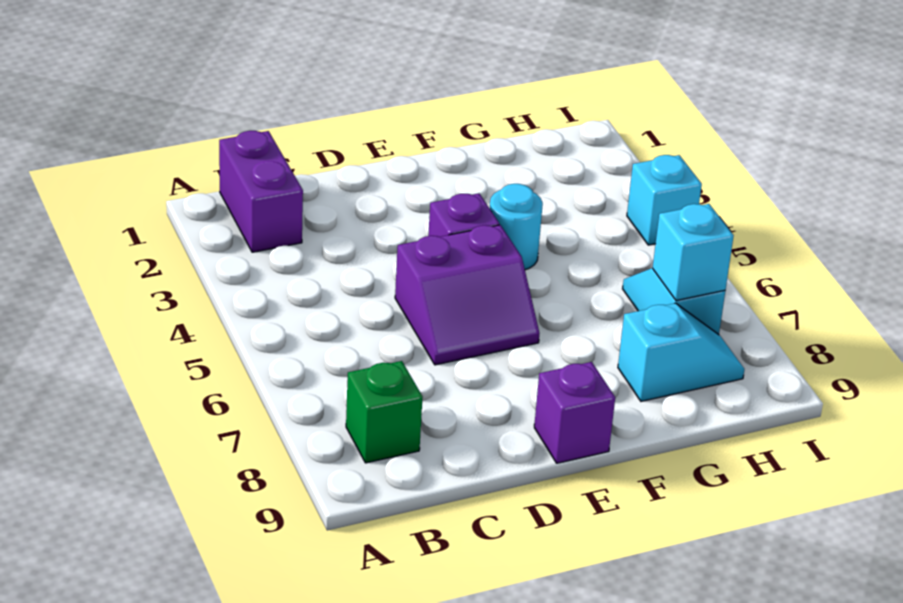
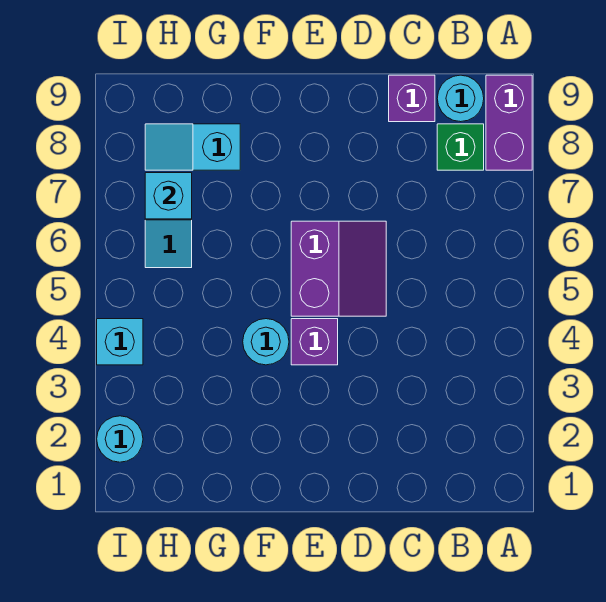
purple 1x2 brick [219,131,303,252] -> purple 1x2 brick moved to [486,75,532,170]
none -> cyan 1x1 round brick [437,75,484,122]
purple 2x2 slope [395,225,539,365] -> purple 2x2 slope turned to [291,221,386,316]
purple 1x1 brick [534,362,615,463] -> purple 1x1 brick moved to [389,75,435,122]
none -> cyan 1x1 round brick [97,416,143,462]

